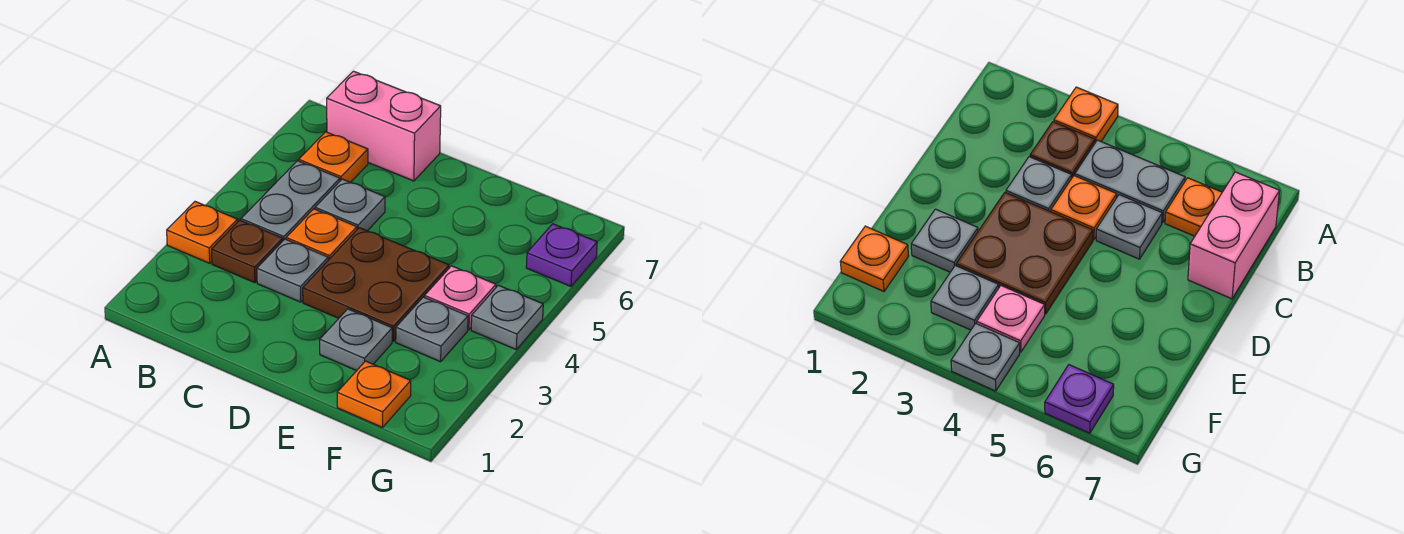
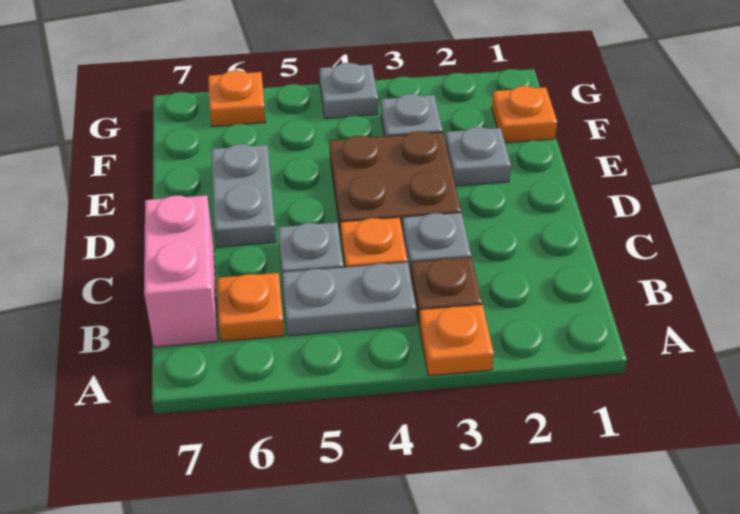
none -> grey 1x2 plate [211,144,276,247]
pink 1x1 plate [425,266,496,330] -> none
purple 1x1 plate [526,224,597,286] -> orange 1x1 plate [208,70,265,126]

